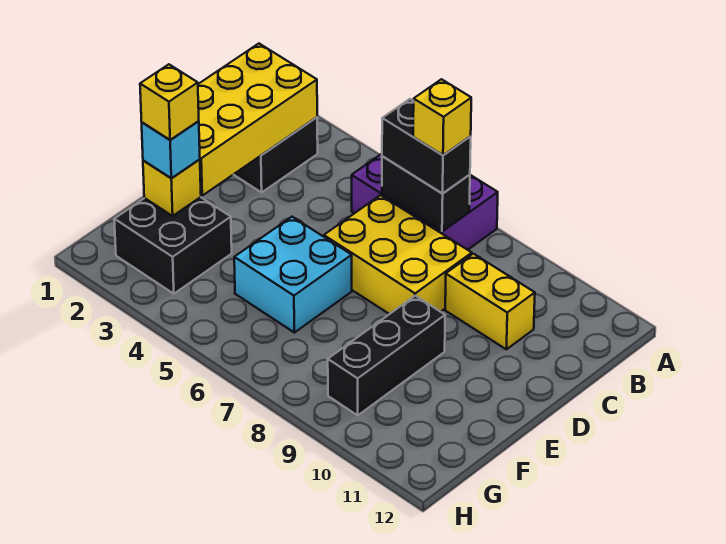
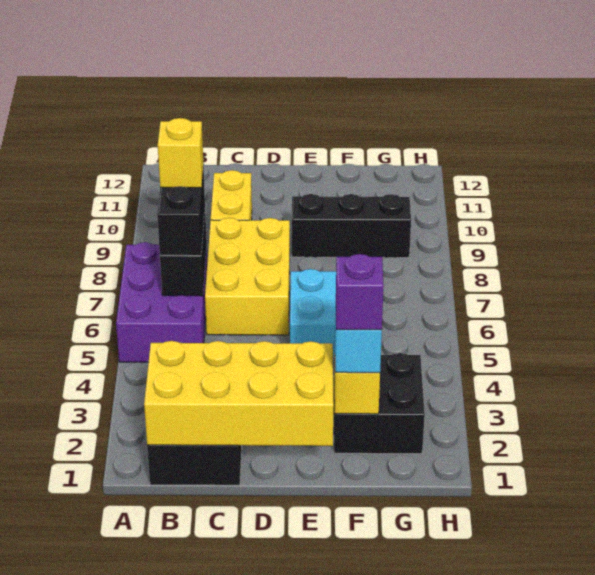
yellow 1x1 brick [140,64,199,140] -> purple 1x1 brick [336,254,383,330]

